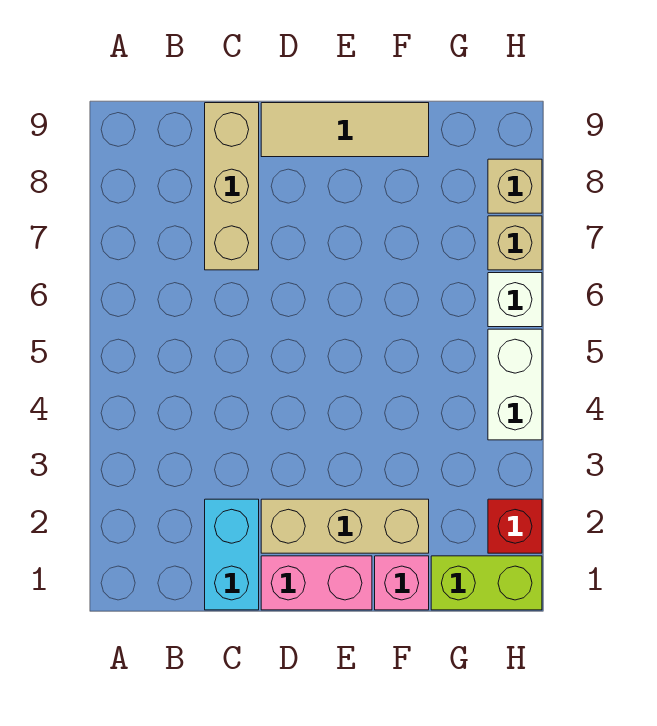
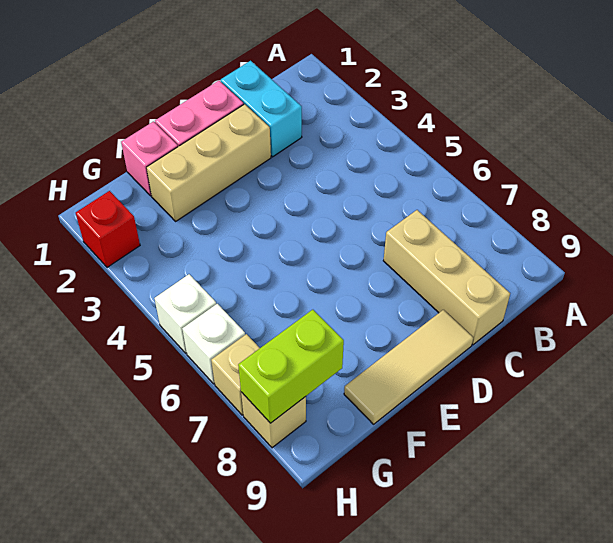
lime 1x2 brick [431,556,542,610] -> lime 1x2 brick moved to [238,310,344,423]
white 1x2 brick [488,329,542,440] -> white 1x1 brick [155,274,216,353]

